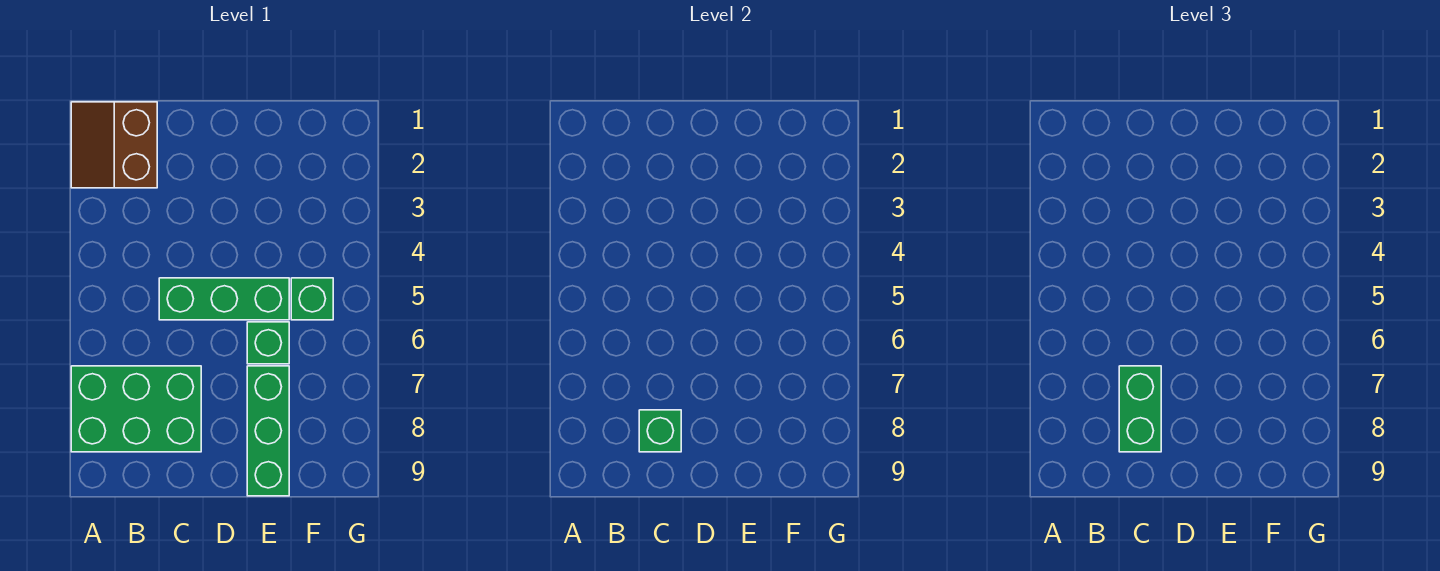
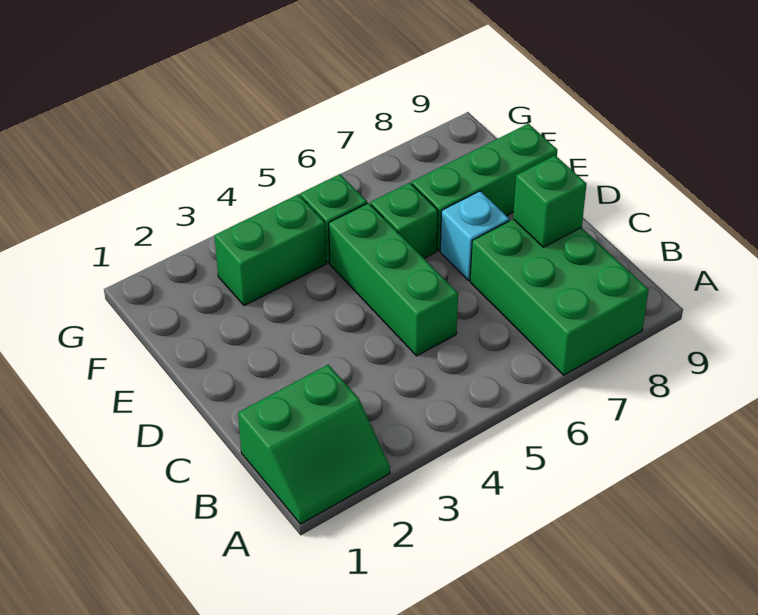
brown 2x2 slope [71,102,157,188] -> green 2x2 slope [238,365,390,524]
green 1x2 brick [1119,366,1161,452] -> green 1x2 brick moved to [215,195,326,306]
none -> cyan 1x1 brick [440,191,510,280]

